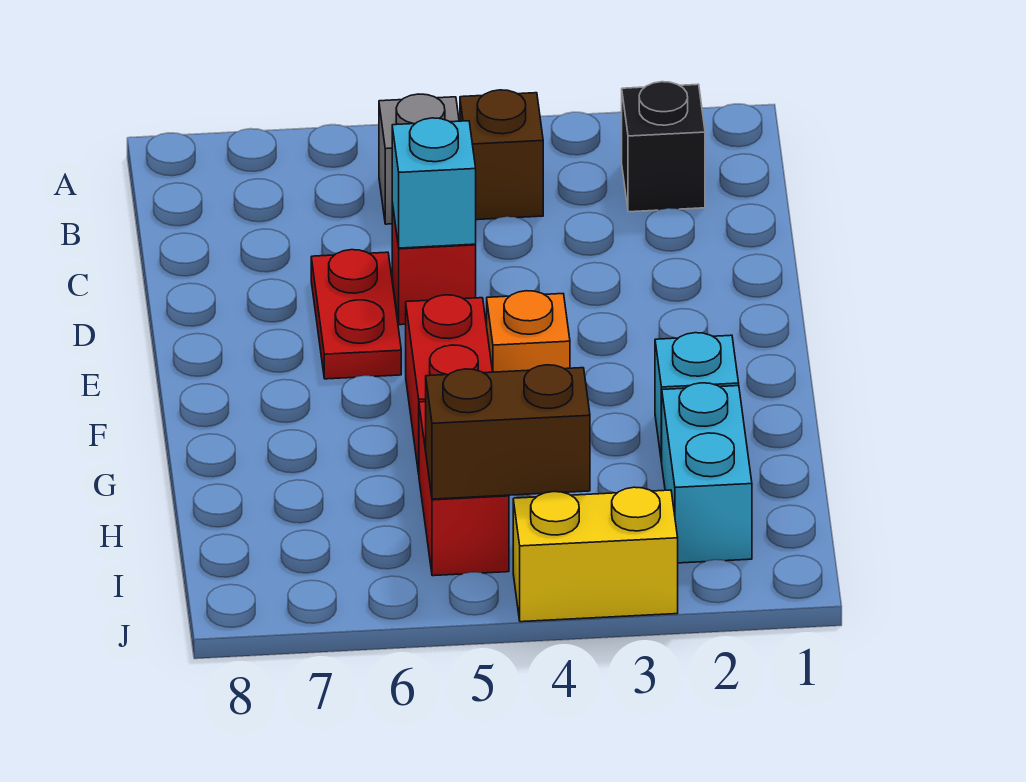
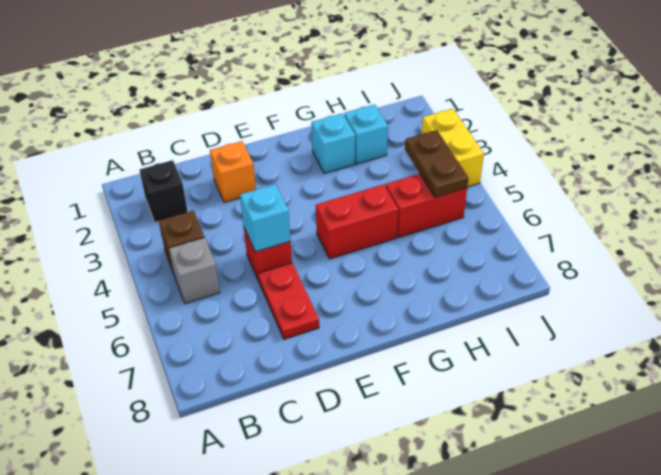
red 1x2 plate [311,250,401,379] -> red 1x2 plate turned to [258,263,319,339]
orange 1x1 brick [487,291,570,372] -> orange 1x1 brick moved to [210,141,256,202]
cyan 1x2 brick [662,383,752,563] -> cyan 1x1 brick [344,104,388,164]
brown 1x2 brick [426,365,590,499] -> brown 1x2 plate [405,130,468,197]

